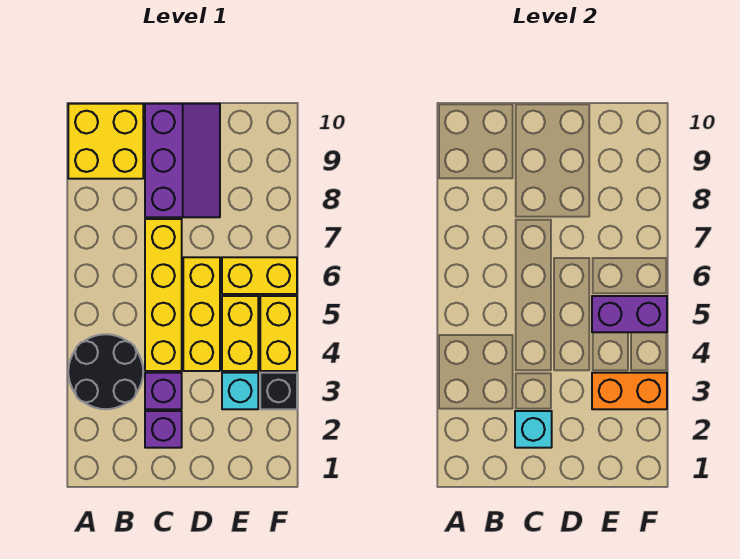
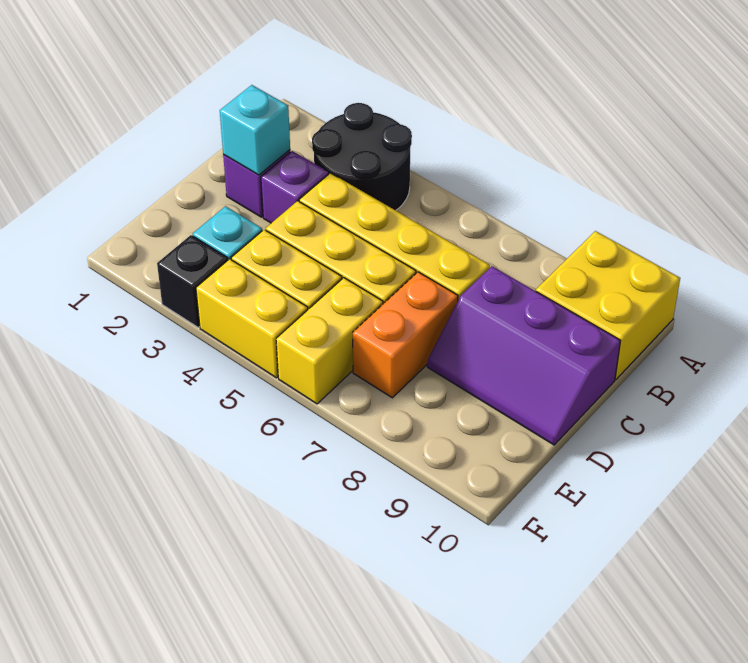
orange 1x2 brick [592,373,667,409] -> orange 1x2 brick moved to [353,272,458,398]
purple 1x2 brick [592,296,667,332] -> none

